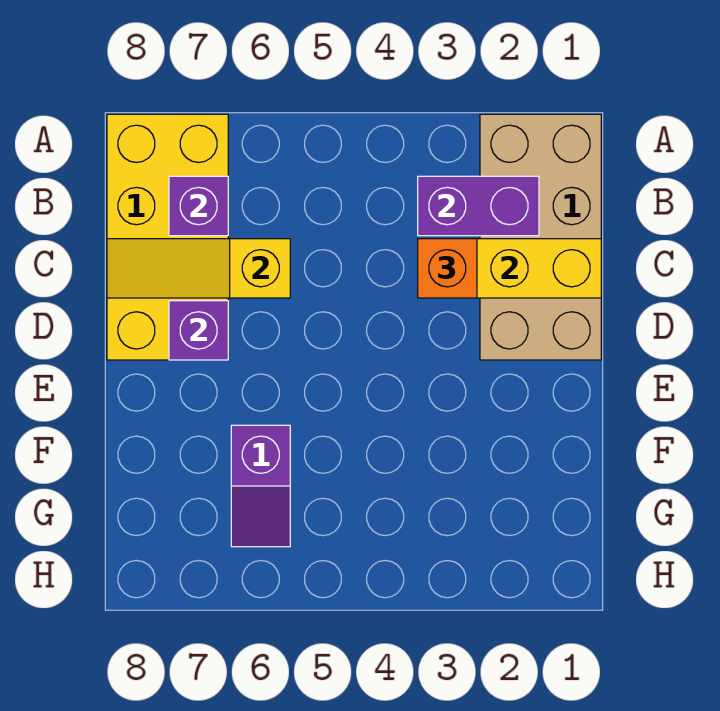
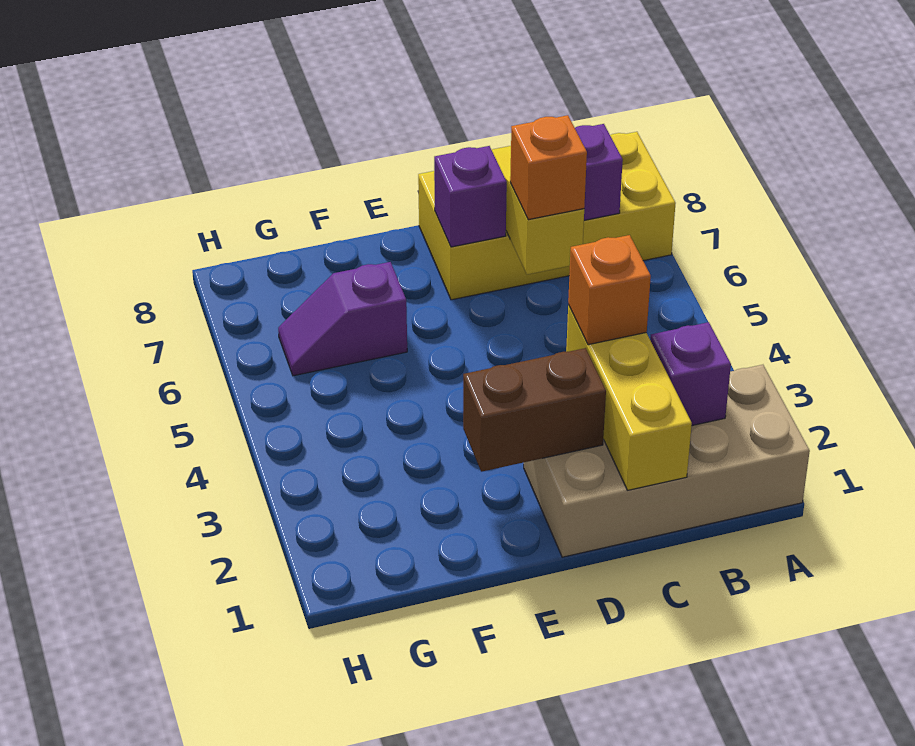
purple 1x2 brick [418,176,539,236] -> purple 1x1 brick [650,322,731,426]
none -> orange 1x1 brick [510,115,587,220]
none -> brown 1x2 brick [463,348,606,472]

